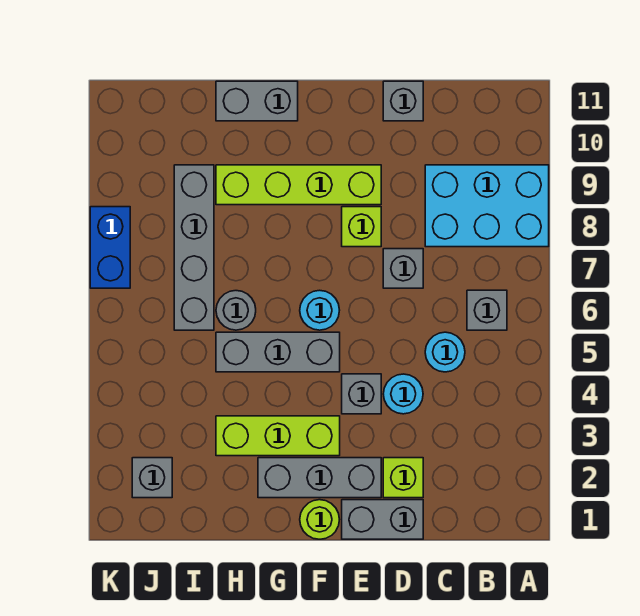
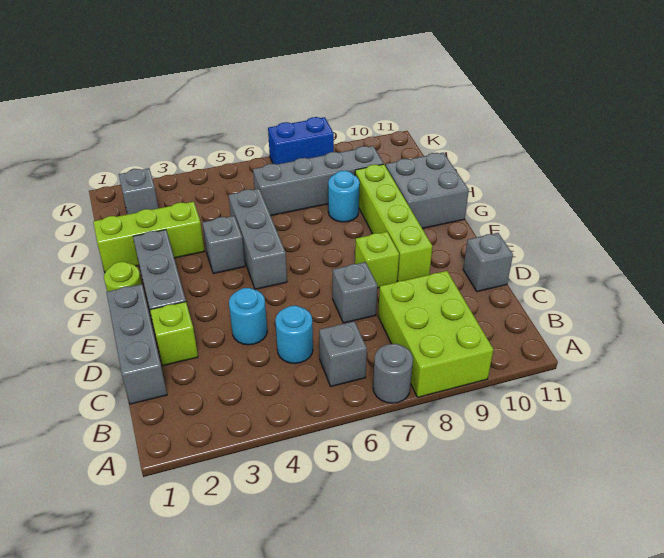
cyan 2x3 brick [425,165,549,247] -> lime 2x3 brick [378,271,493,397]
grey 1x2 brick [342,500,423,539] -> grey 1x3 brick [107,284,167,404]
grey 1x1 brick [342,374,381,414] -> grey 1x1 brick moved to [202,216,245,273]
lime 1x3 brick [216,416,340,456] -> lime 1x3 brick turned to [93,202,204,272]
cyan 1x1 round brick [300,290,340,330] -> cyan 1x1 round brick moved to [328,171,360,222]
grey 1x2 brick [216,81,298,121] -> grey 2x2 brick [386,153,469,229]
grey 1x1 round brick [216,291,256,330] -> grey 1x1 round brick moved to [373,344,413,403]

